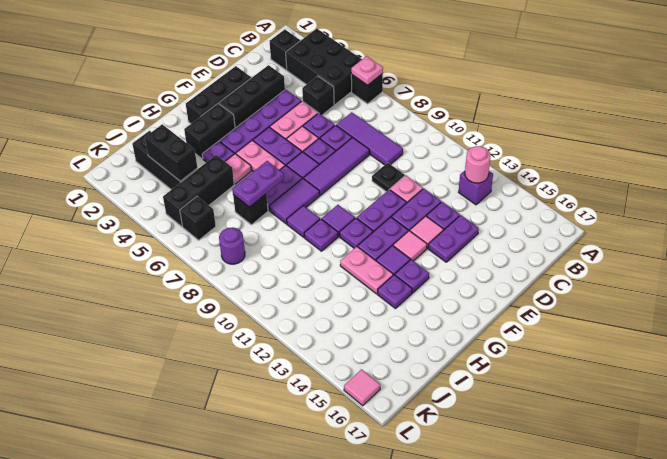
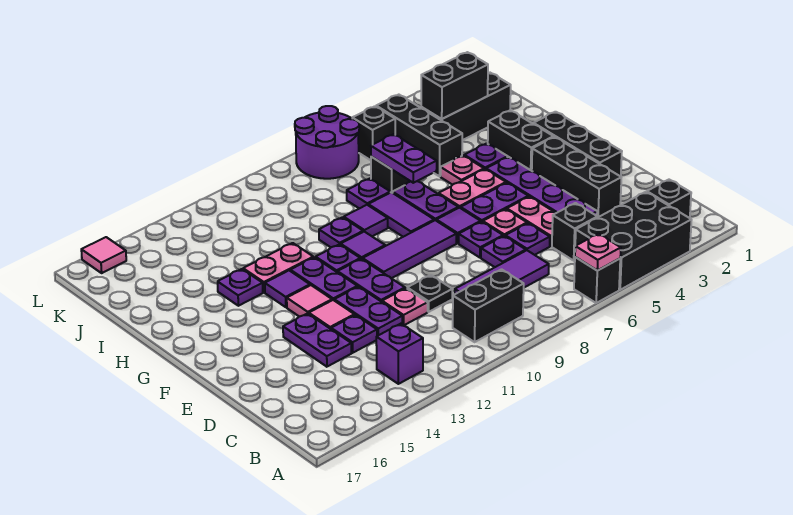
none -> black 1x2 brick [453,269,524,342]
pink 1x1 round brick [465,146,491,183] -> none
purple 1x3 tile [304,138,369,195] -> purple 1x3 tile turned to [363,220,456,278]
purple 1x1 plate [395,260,429,293] -> purple 1x1 plate moved to [347,179,390,209]
purple 1x1 round brick [219,227,245,264] -> purple 2x2 round brick [295,106,359,179]

